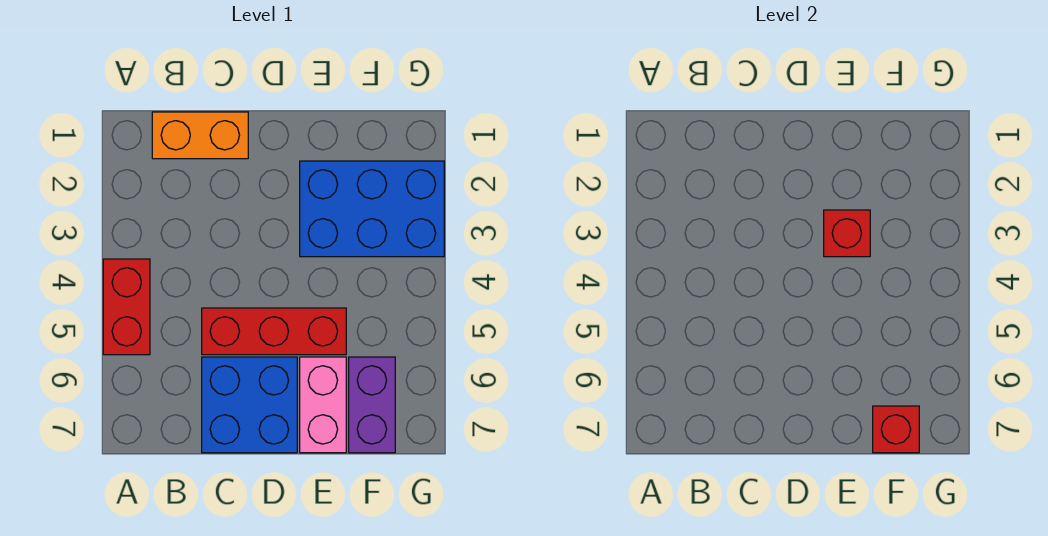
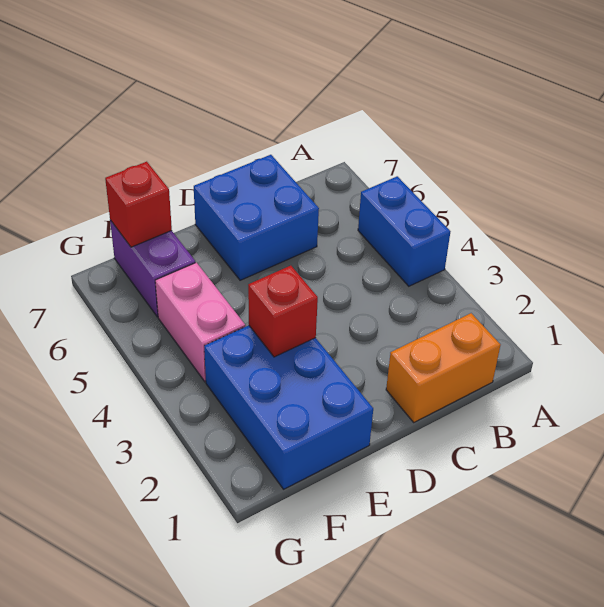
red 1x2 brick [103,259,150,355] -> blue 1x2 brick [358,176,451,286]
red 1x3 brick [202,308,346,355] -> none
blue 2x3 brick [300,161,444,257] -> blue 2x3 brick turned to [204,325,373,489]
pink 1x2 brick [300,357,346,453] -> pink 1x2 brick moved to [155,263,245,382]

